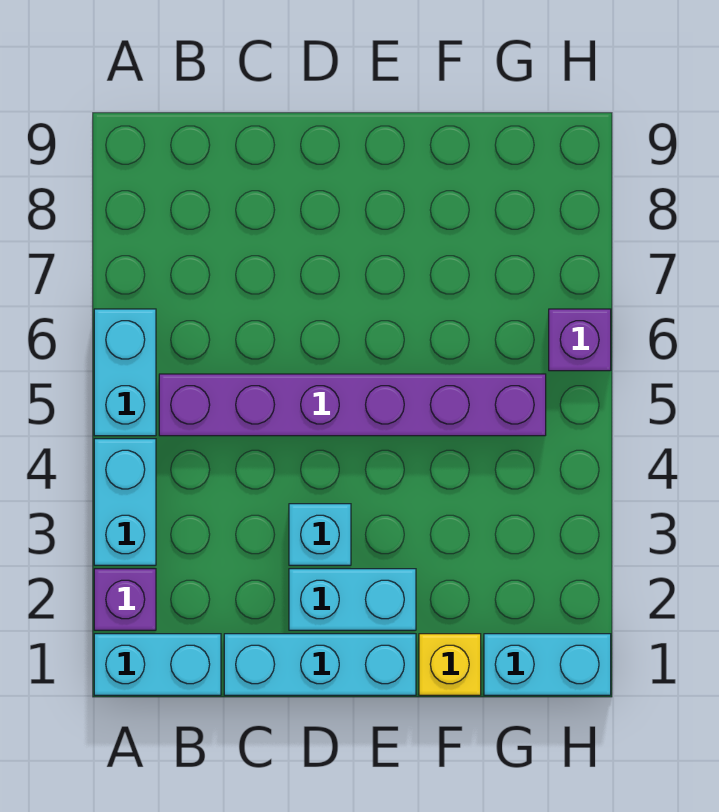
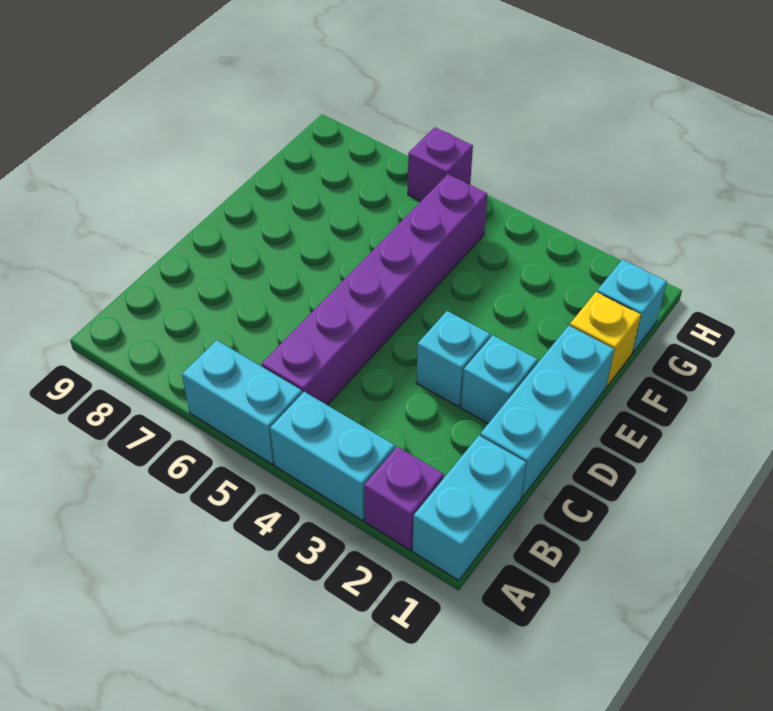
cyan 1x2 brick [289,569,416,630] -> cyan 1x1 brick [461,335,538,423]
cyan 1x2 brick [484,634,611,695] -> cyan 1x1 brick [597,260,667,353]

